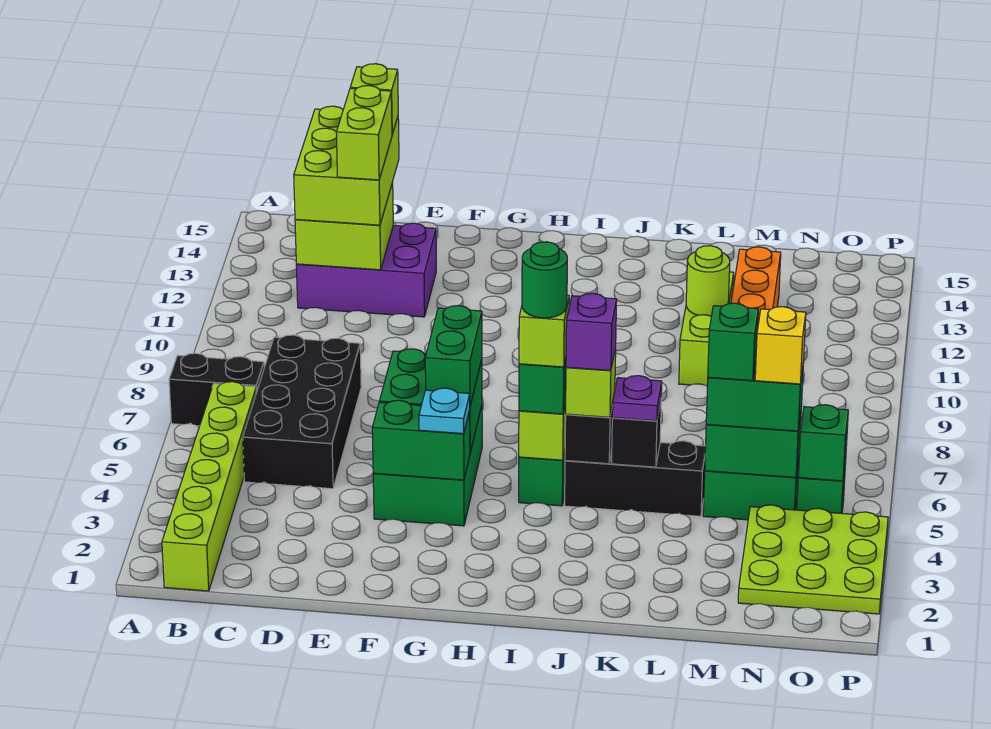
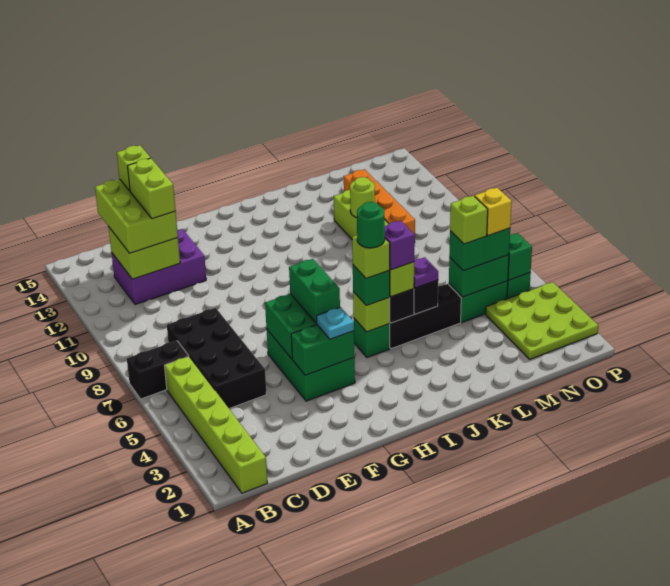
green 1x1 brick [708,303,758,381] -> lime 1x1 brick [450,196,488,244]

